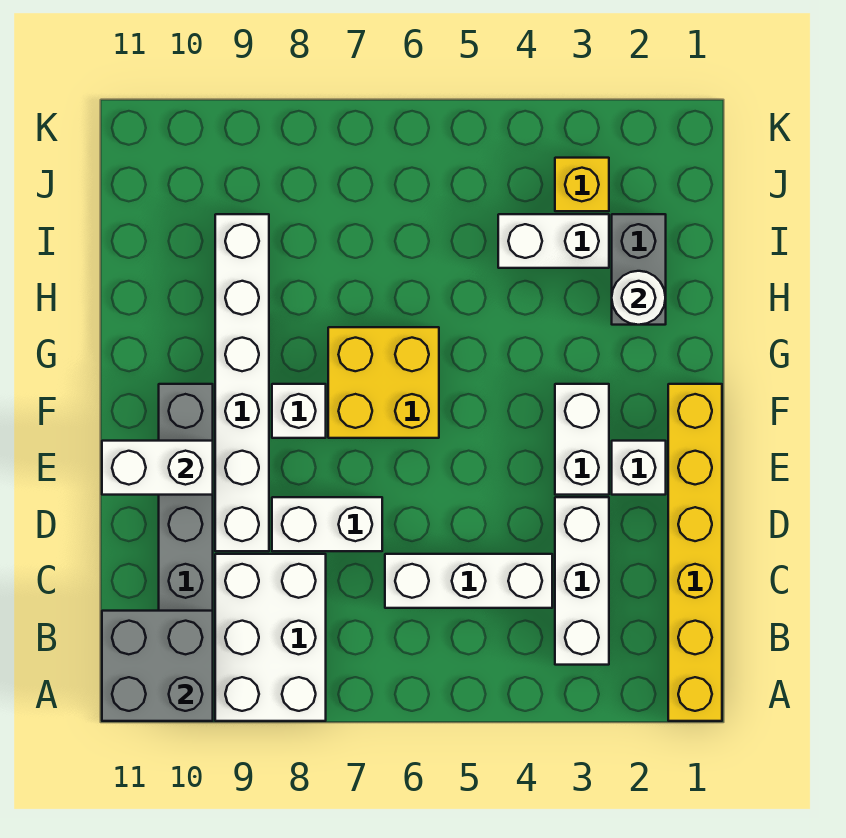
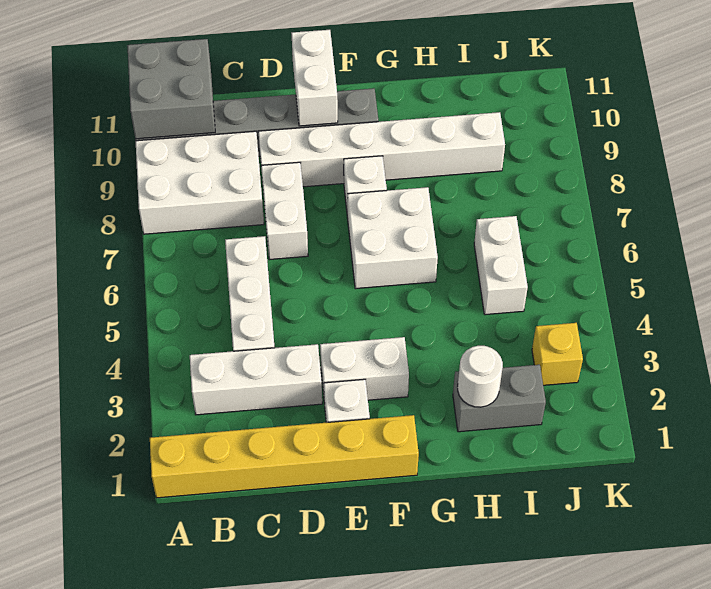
yellow 2x2 brick [328,327,439,438] -> white 2x2 brick [347,187,438,289]
white 1x2 brick [498,214,609,268] -> white 1x2 brick moved to [474,216,528,315]

